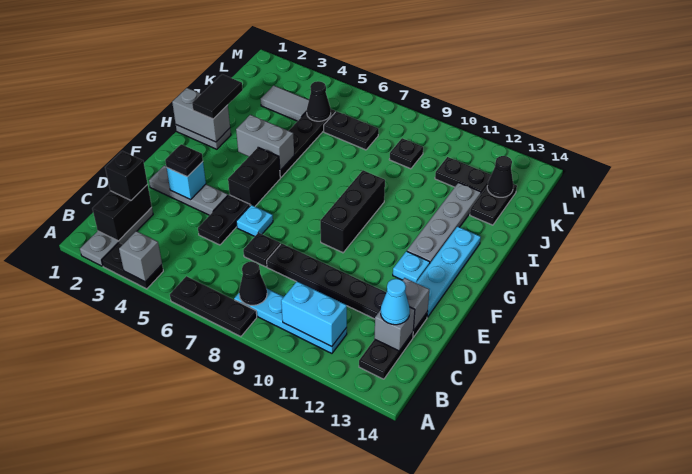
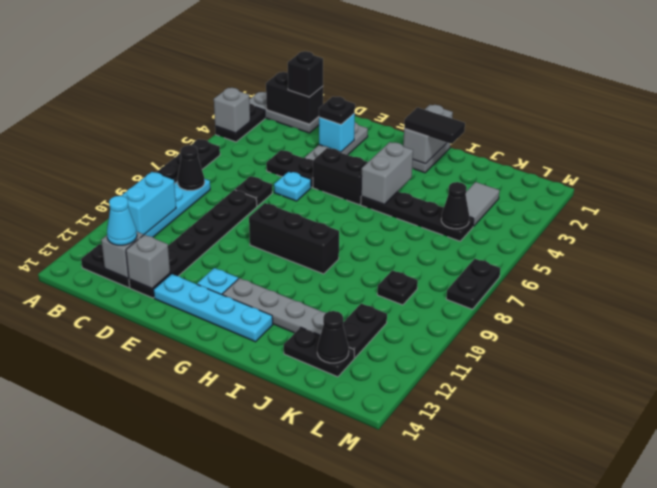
black 1x2 plate [324,111,379,150] -> black 1x2 plate moved to [446,259,501,309]

